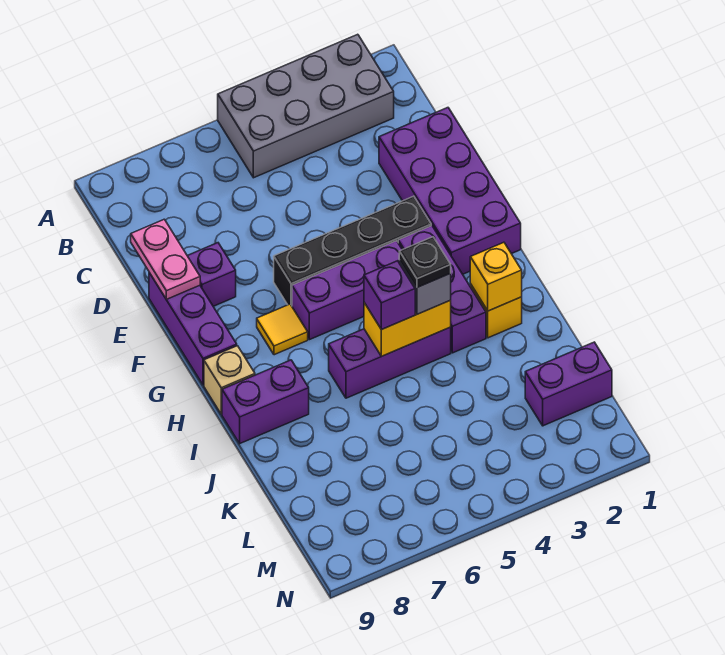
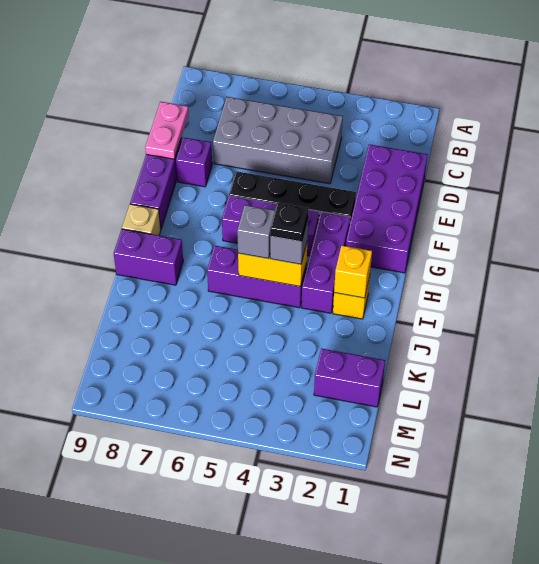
grey 2x4 brick [218,34,394,178] -> grey 2x4 brick moved to [213,97,343,184]
yellow 1x1 tile [257,304,308,355] -> none
purple 1x1 brick [364,261,415,330] -> grey 1x1 brick [237,205,275,259]

